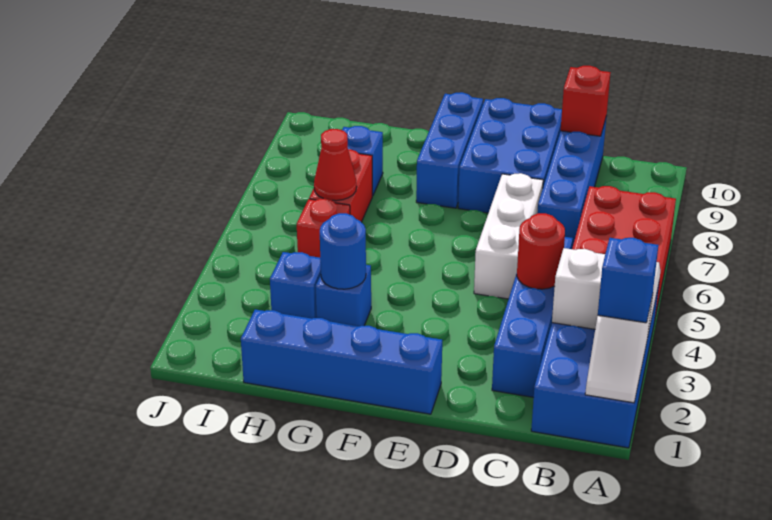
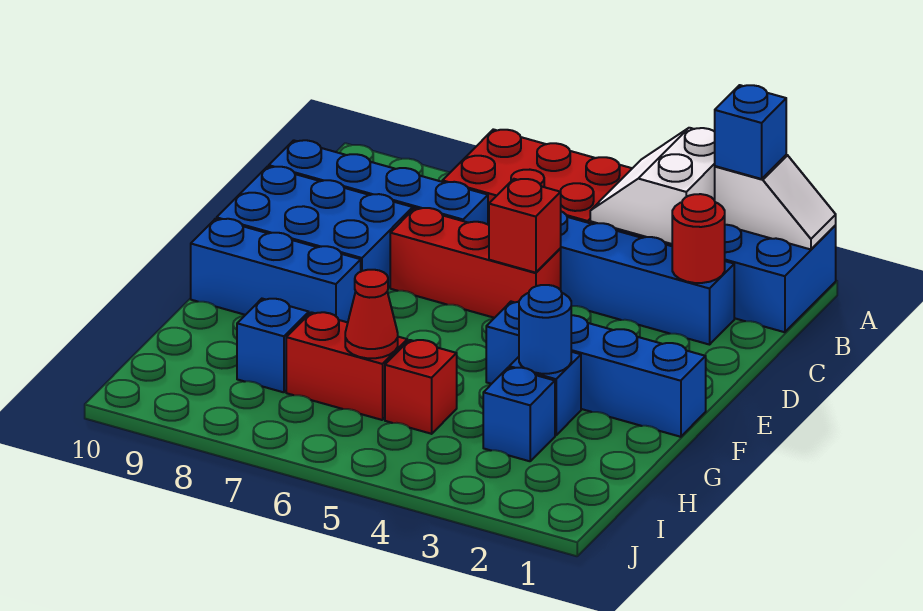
red 1x1 round brick [517,213,565,289] -> red 1x1 round brick moved to [672,194,725,283]
red 1x1 brick [561,66,611,136] -> red 1x1 brick moved to [489,179,561,273]
white 1x3 brick [474,173,543,299] -> red 1x3 brick [390,208,561,318]
blue 1x4 brick [241,309,442,414] -> blue 1x4 brick turned to [486,302,706,437]

